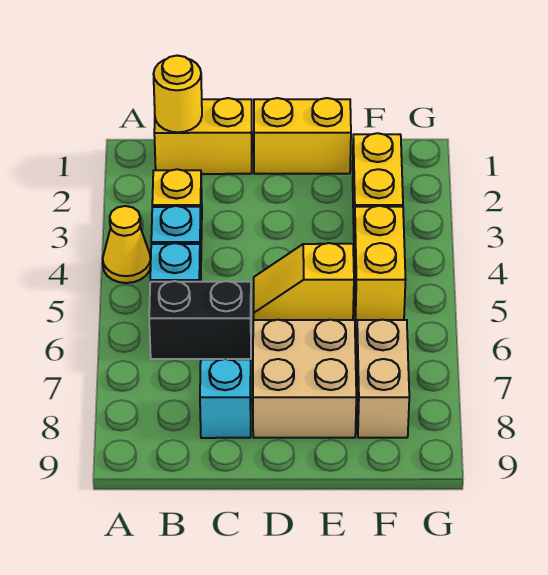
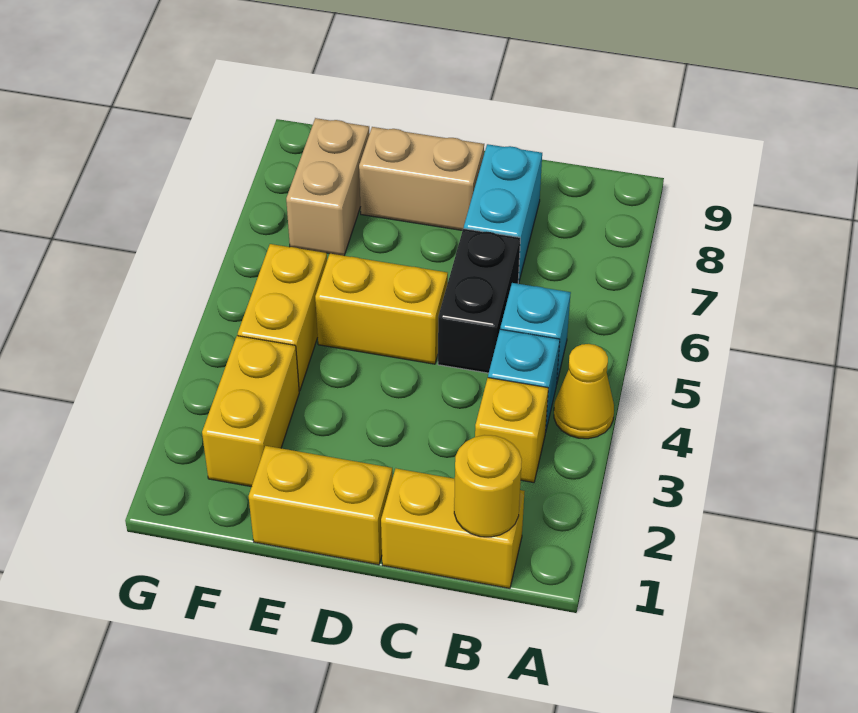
black 1x2 brick [149,281,251,359] -> black 1x2 brick turned to [438,229,520,373]
cyan 1x1 brick [200,359,251,438] -> cyan 1x2 brick [464,144,542,284]
yellow 1x2 slope [254,243,354,320] -> yellow 1x2 brick [315,254,448,364]
tan 2x2 brick [253,320,356,438] -> tan 1x2 brick [359,127,484,231]

